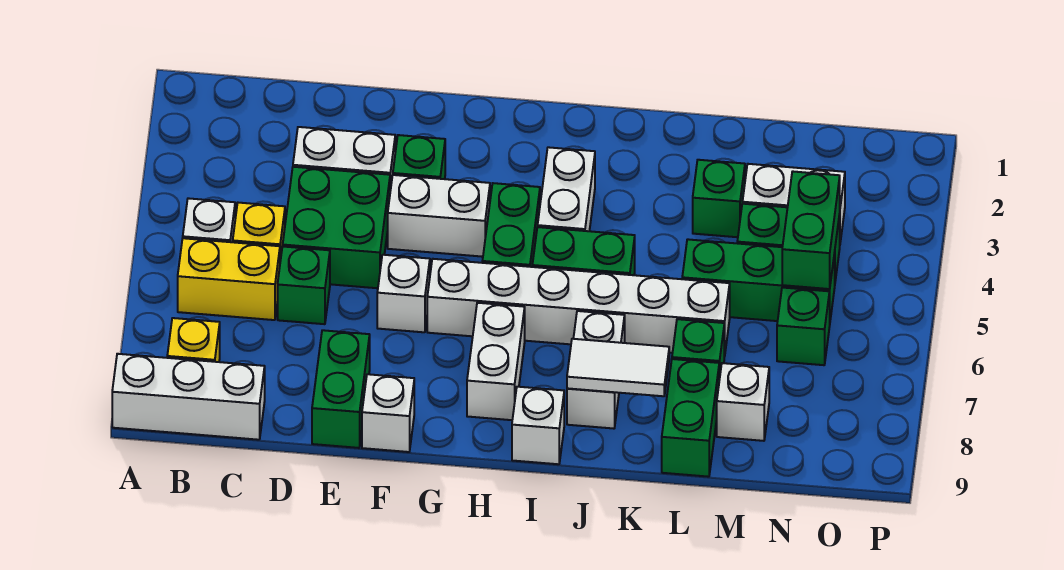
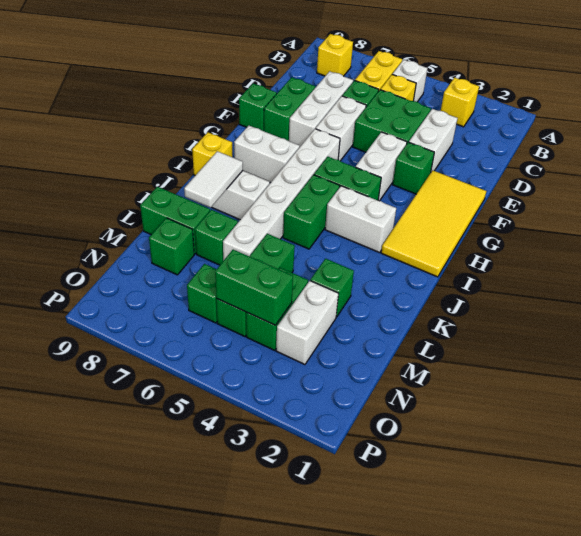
white 1x3 brick [112,354,265,440] -> white 1x3 brick moved to [289,71,353,146]
none -> yellow 1x1 brick [441,78,479,127]
green 1x2 brick [312,330,370,448] -> green 1x2 brick turned to [264,77,315,141]
none -> yellow 2x4 tile [381,170,486,277]
white 1x1 brick [377,255,430,332] -> white 1x2 brick [316,96,366,161]
white 1x1 brick [362,374,414,452] -> green 1x1 brick [239,84,277,131]
white 1x1 brick [512,387,564,464] -> yellow 1x1 brick [192,132,232,175]
white 1x1 brick [717,363,769,441] -> green 1x1 brick [149,218,194,275]

